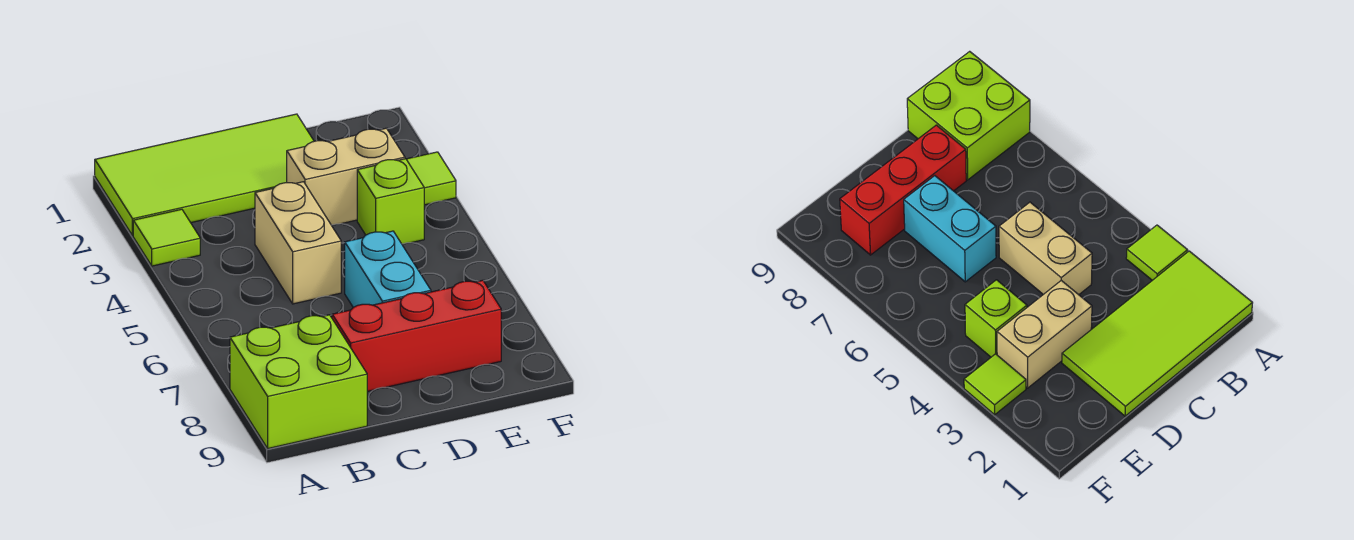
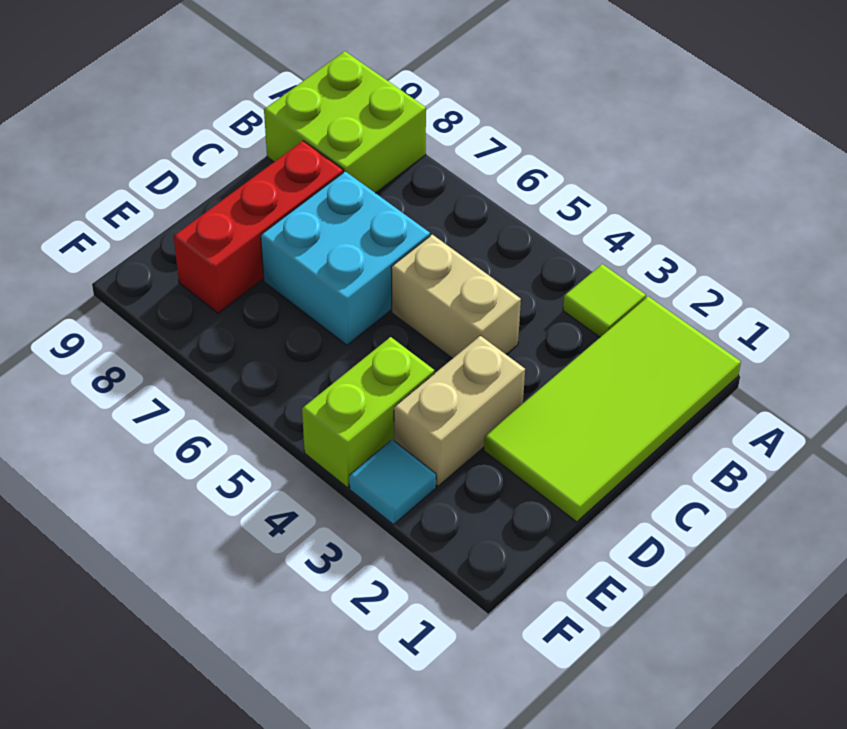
cyan 1x2 brick [345,231,431,307] -> cyan 2x2 brick [261,171,430,345]
lime 1x1 brick [357,159,424,244] -> lime 1x2 brick [302,337,434,488]
lime 1x1 tile [406,152,456,205] -> cyan 1x1 tile [349,440,436,525]

